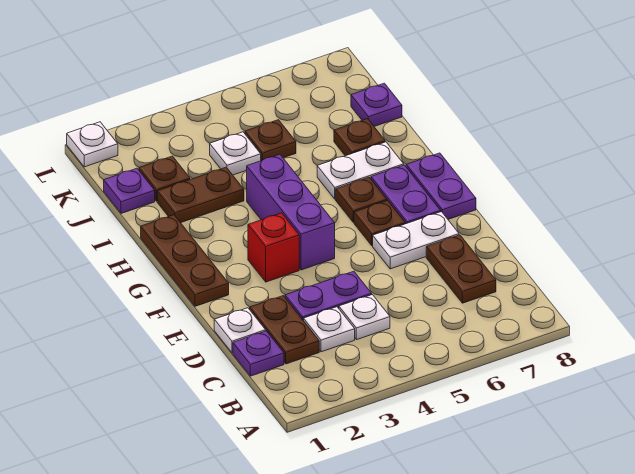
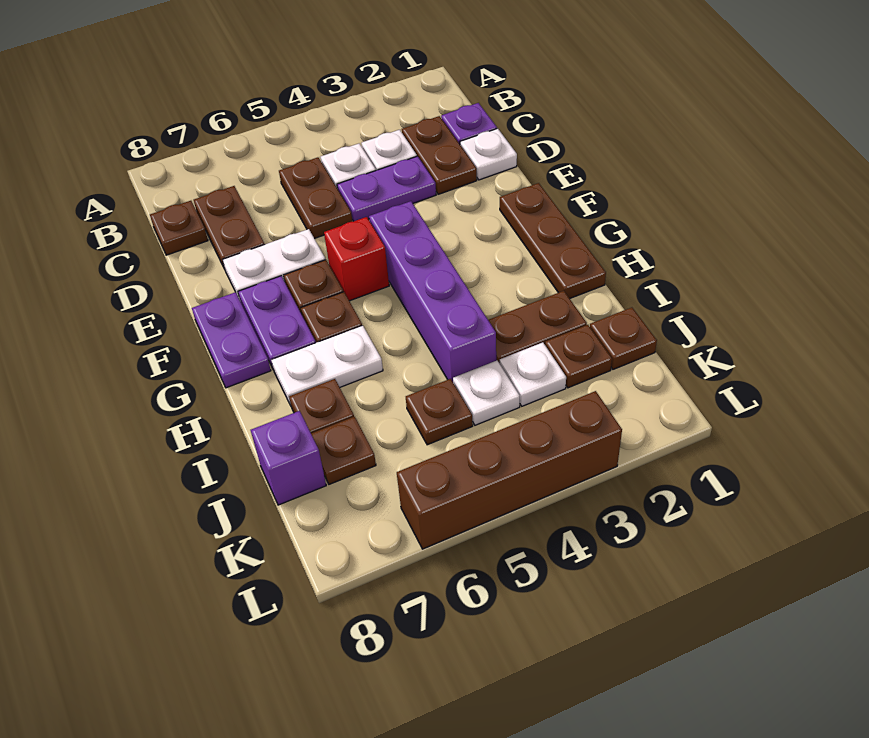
none -> brown 1x2 plate [279,157,352,239]
none -> brown 1x1 plate [150,201,208,255]
red 1x1 brick [248,213,299,282] -> red 1x1 brick moved to [324,217,389,301]
purple 1x3 brick [247,154,335,270] -> purple 1x4 brick [369,201,496,382]
purple 1x1 plate [104,168,155,213] -> brown 1x1 plate [590,307,657,369]
none -> brown 1x1 plate [311,417,376,484]
purple 1x1 plate [351,83,402,126] -> purple 1x1 brick [251,411,326,505]
white 1x1 plate [67,122,118,167] -> white 1x1 plate moved to [500,342,566,406]
none -> brown 1x4 brick [397,391,622,549]

